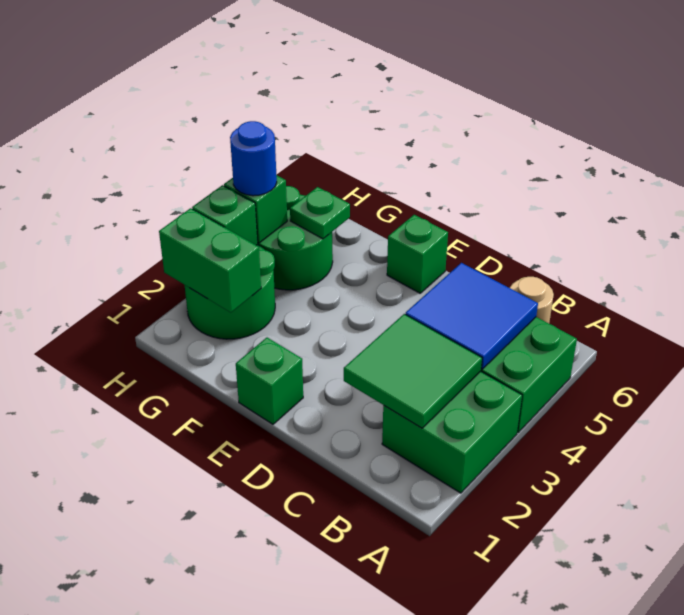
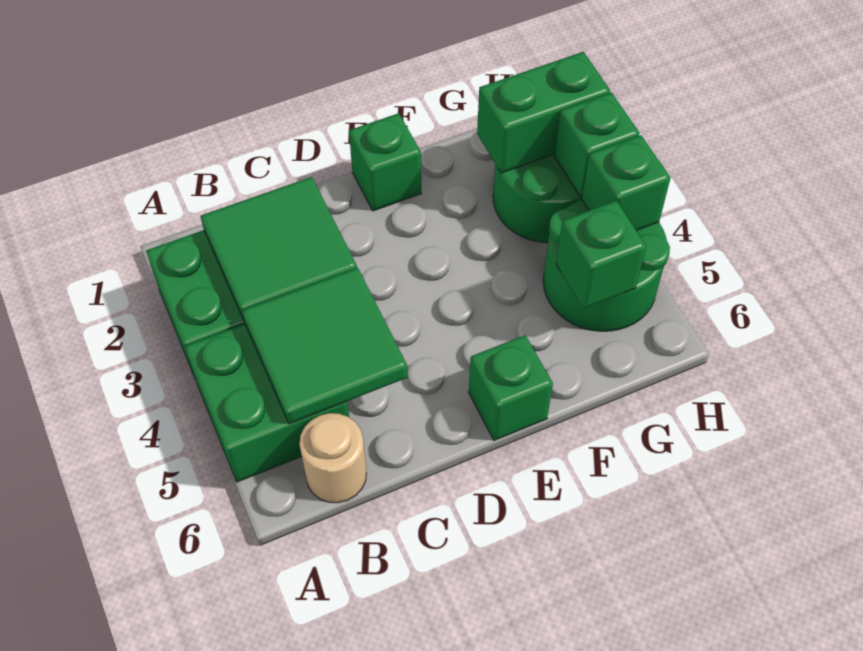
blue 2x2 tile [405,263,538,369] -> green 2x2 tile [242,268,408,424]
green 1x1 plate [290,187,350,239] -> green 1x1 brick [556,201,646,309]
blue 1x1 round brick [230,121,277,196] -> none

